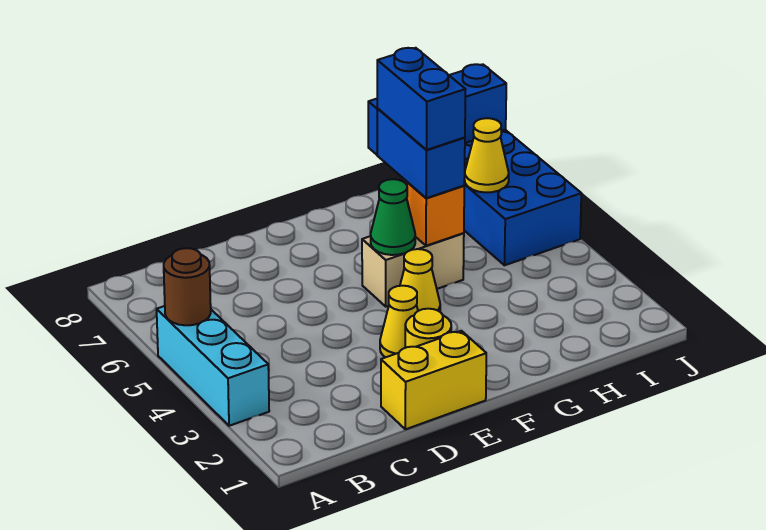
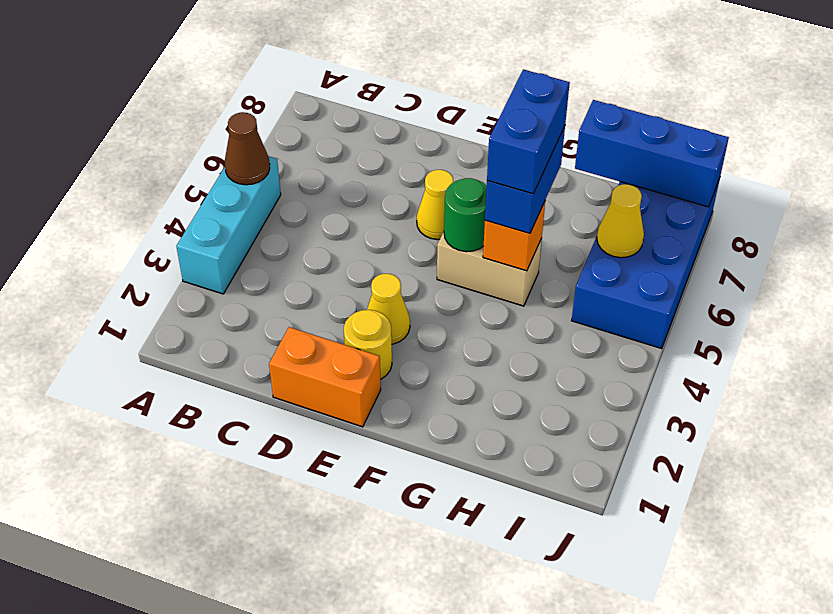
brown 1x1 round brick [164,248,211,325] -> brown 1x1 cone [225,112,270,185]
yellow 1x2 brick [381,331,486,429] -> orange 1x2 brick [269,327,381,427]
yellow 1x1 cone [400,249,440,312] -> yellow 1x1 cone moved to [417,170,453,240]
green 1x1 cone [371,179,415,255] -> green 1x1 round brick [444,178,487,252]

